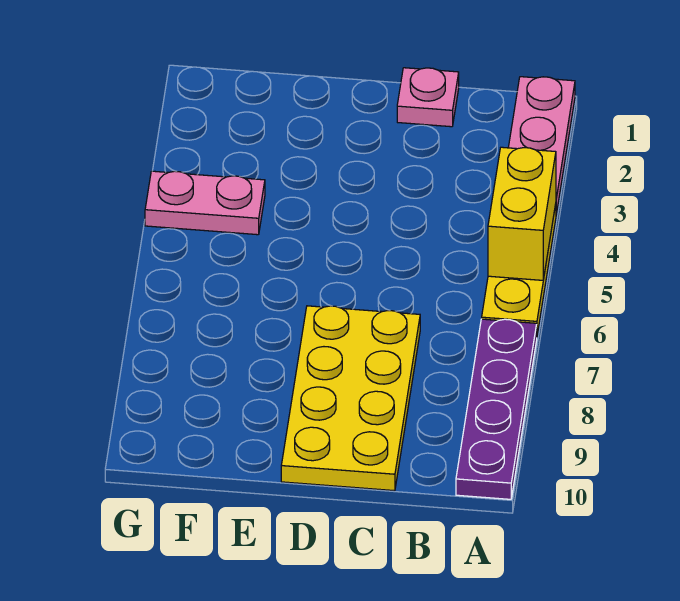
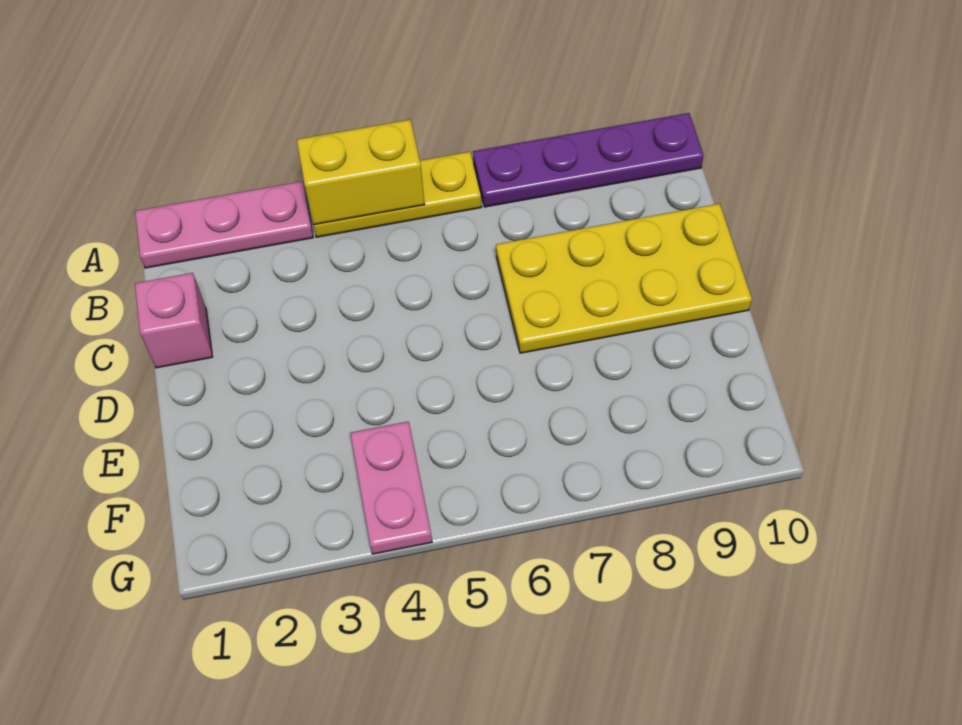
pink 1x1 plate [397,68,459,127] -> pink 1x1 brick [135,273,212,368]

